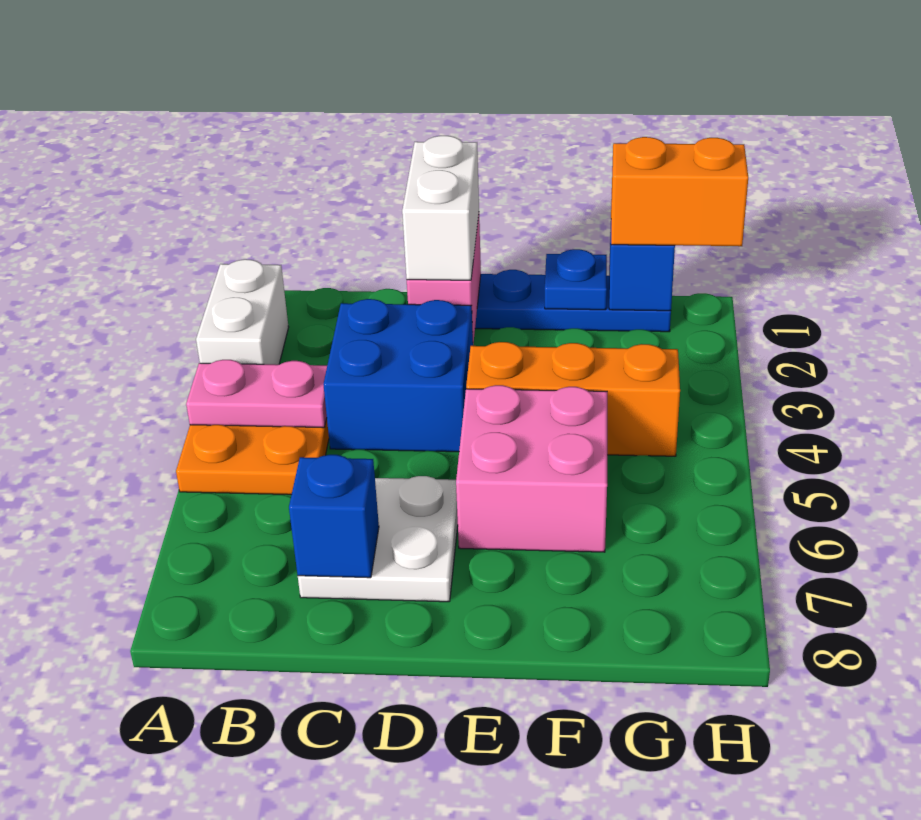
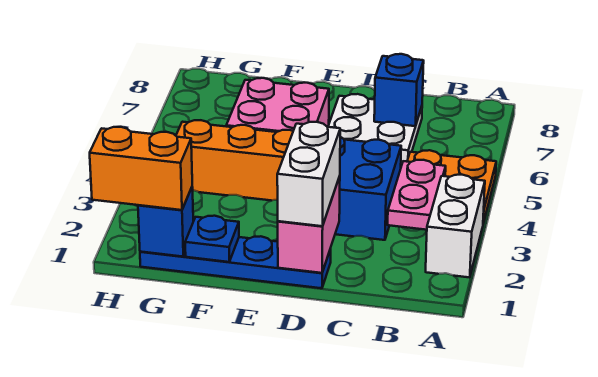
pink 1x2 plate [186,360,327,428] -> pink 1x2 plate turned to [388,160,446,230]

